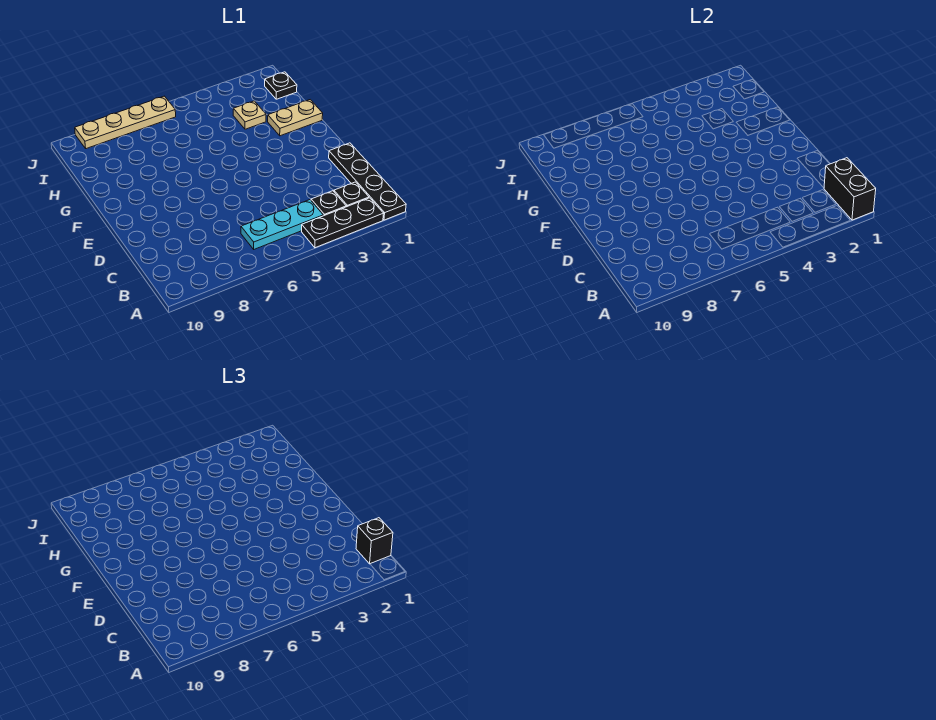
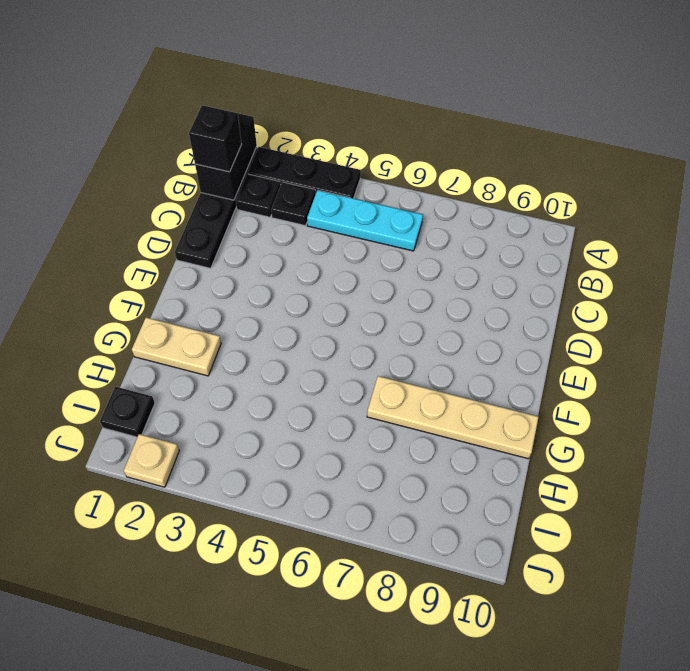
tan 1x1 plate [233,101,266,129] -> tan 1x1 plate moved to [124,434,179,487]
tan 1x4 plate [75,96,176,149] -> tan 1x4 plate moved to [367,376,538,459]

